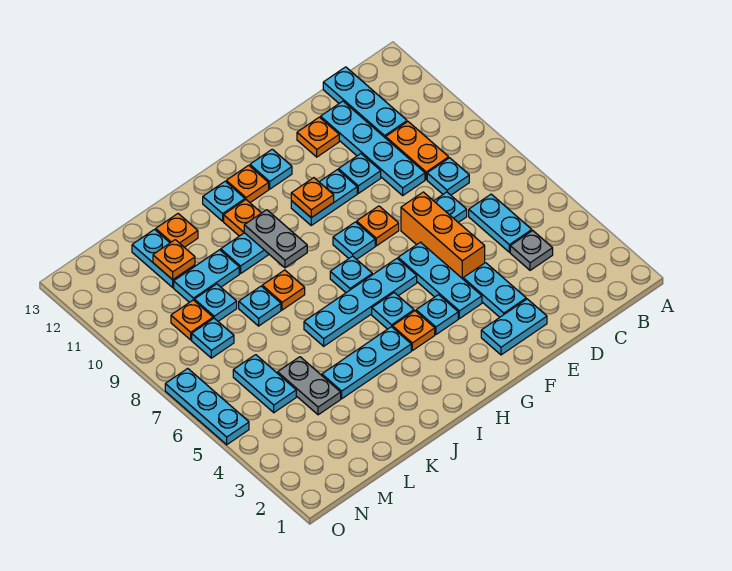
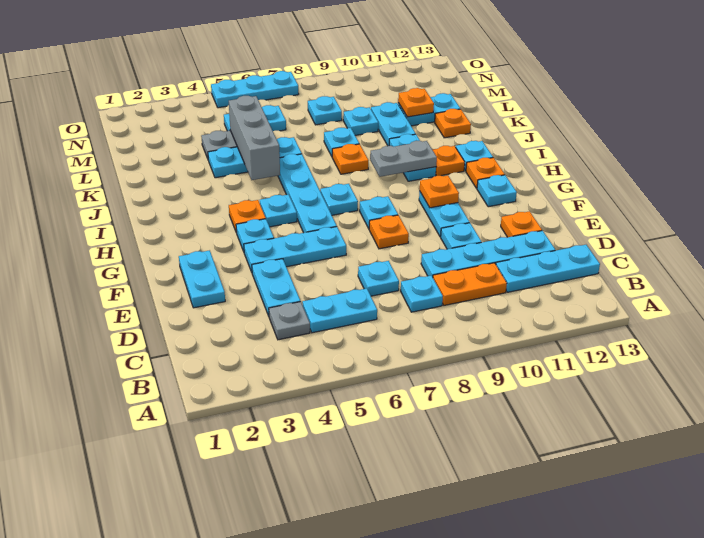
cyan 1x2 plate [463,263,526,317] -> cyan 1x2 plate turned to [252,259,300,316]
orange 1x3 brick [401,192,485,279] -> none
cyan 1x3 plate [322,327,411,399] -> cyan 1x3 plate turned to [208,137,302,178]
none -> grey 1x3 brick [229,96,280,180]
orange 1x1 plate [171,300,213,340] -> none

